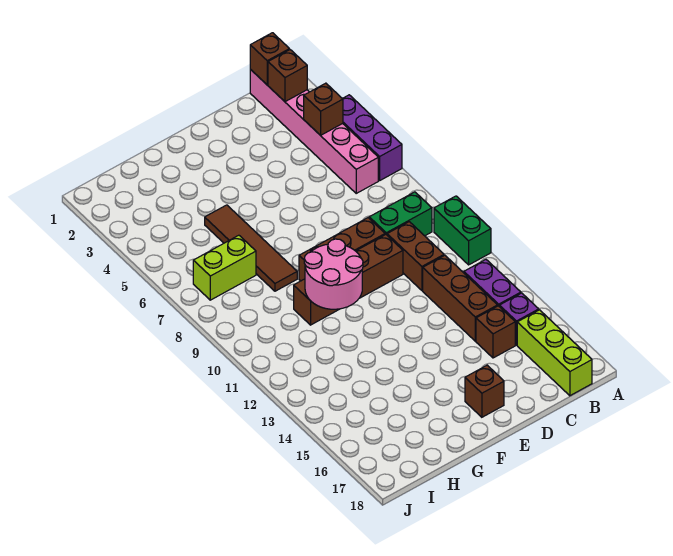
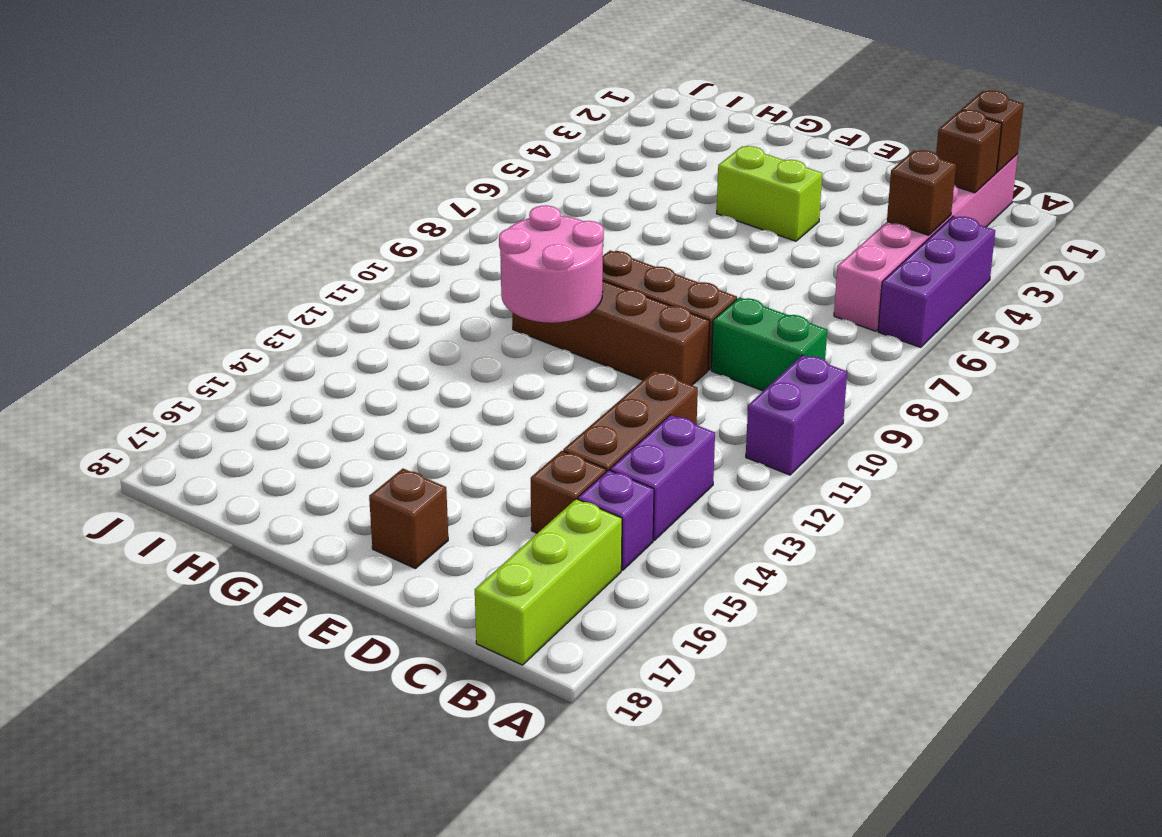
green 1x2 brick [434,196,491,265] -> purple 1x2 brick [746,355,847,475]
brown 1x2 brick [387,222,444,290] -> none
brown 1x4 tile [205,205,297,291] -> none
lime 1x2 brick [193,235,256,300] -> lime 1x2 brick moved to [717,146,822,241]

